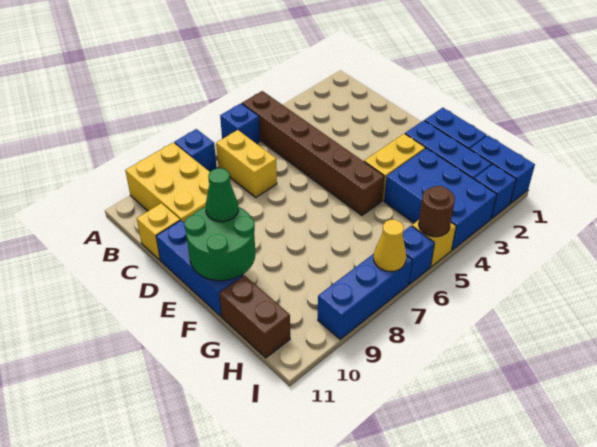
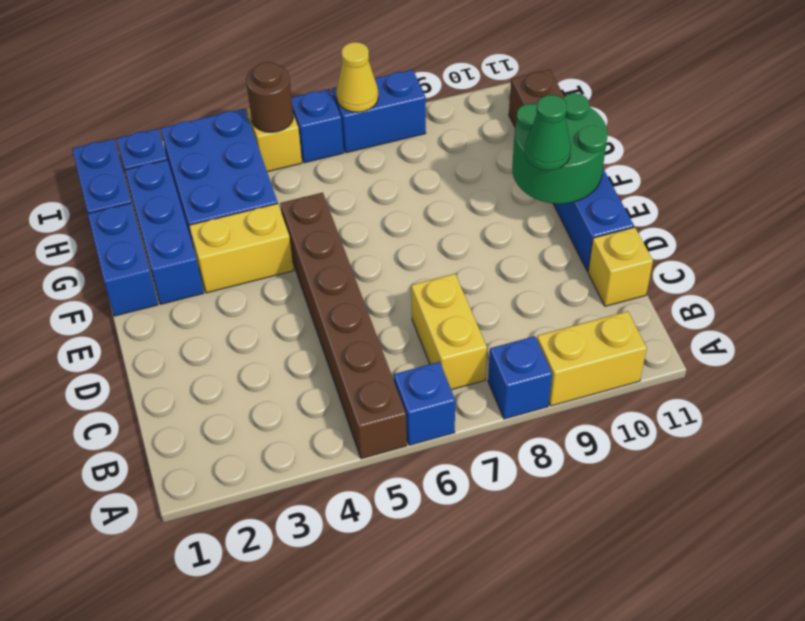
yellow 2x3 brick [125,143,210,223] -> yellow 1x2 brick [537,311,647,406]
blue 1x3 brick [318,254,412,339] -> blue 1x2 brick [332,70,426,153]

